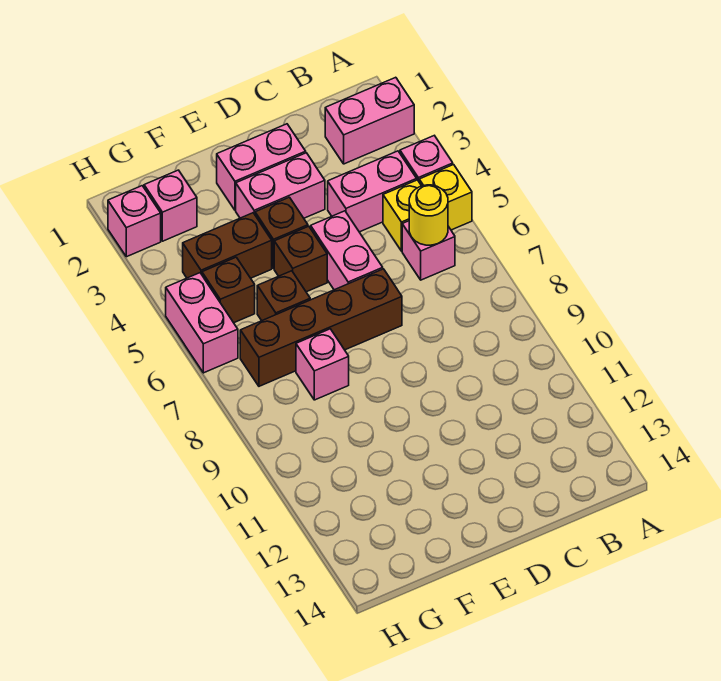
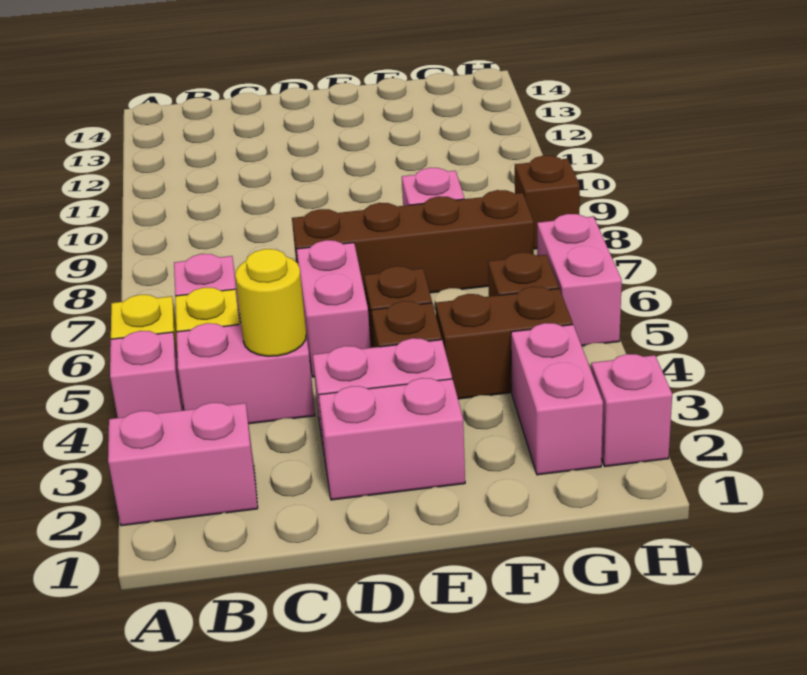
yellow 1x1 round brick [409,185,448,245] -> yellow 1x1 round brick moved to [235,249,306,356]
brown 1x1 brick [257,271,310,321] -> brown 1x1 brick moved to [515,156,580,249]
pink 1x1 brick [144,170,197,241] -> pink 1x2 brick [511,323,603,475]

